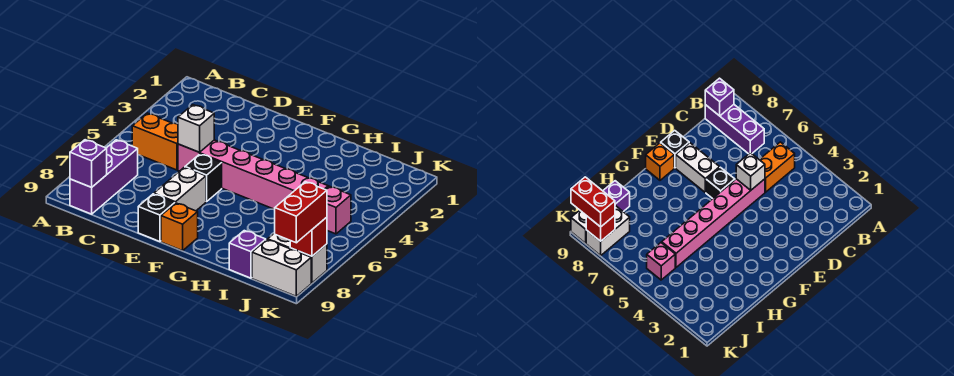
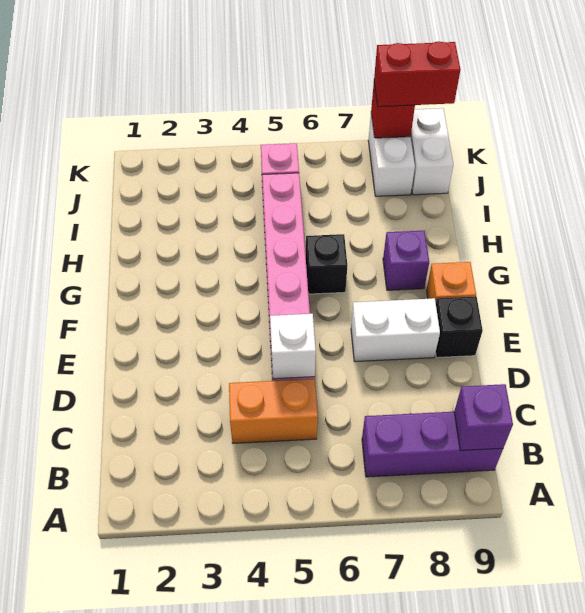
orange 1x2 brick [132,113,178,170] -> orange 1x2 brick turned to [229,379,318,443]
black 1x1 brick [185,154,222,202] -> black 1x1 brick moved to [306,234,347,294]
purple 1x1 brick [229,231,266,278] -> purple 1x1 brick moved to [383,231,429,290]

